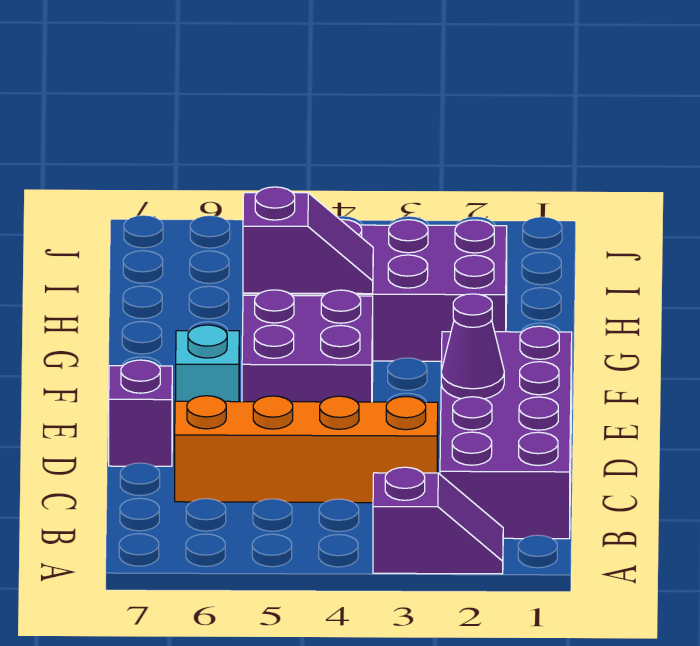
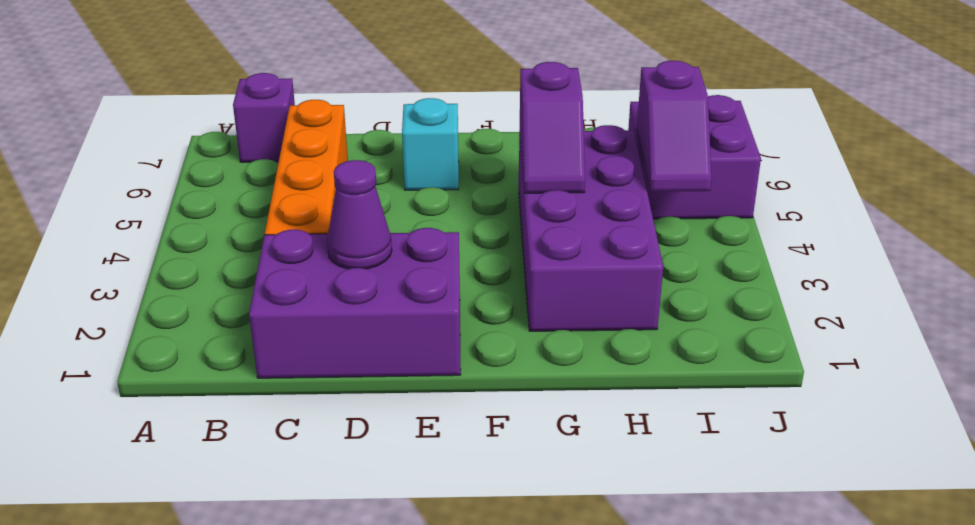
purple 1x2 slope [373,467,503,574] -> purple 1x2 slope moved to [637,61,711,192]
purple 2x4 brick [440,326,572,539] -> purple 2x3 brick [249,228,461,378]
purple 1x1 brick [109,360,172,466] -> purple 1x1 brick moved to [233,73,295,162]
purple 2x2 brick [242,290,373,402] -> purple 2x2 brick moved to [628,95,761,219]

